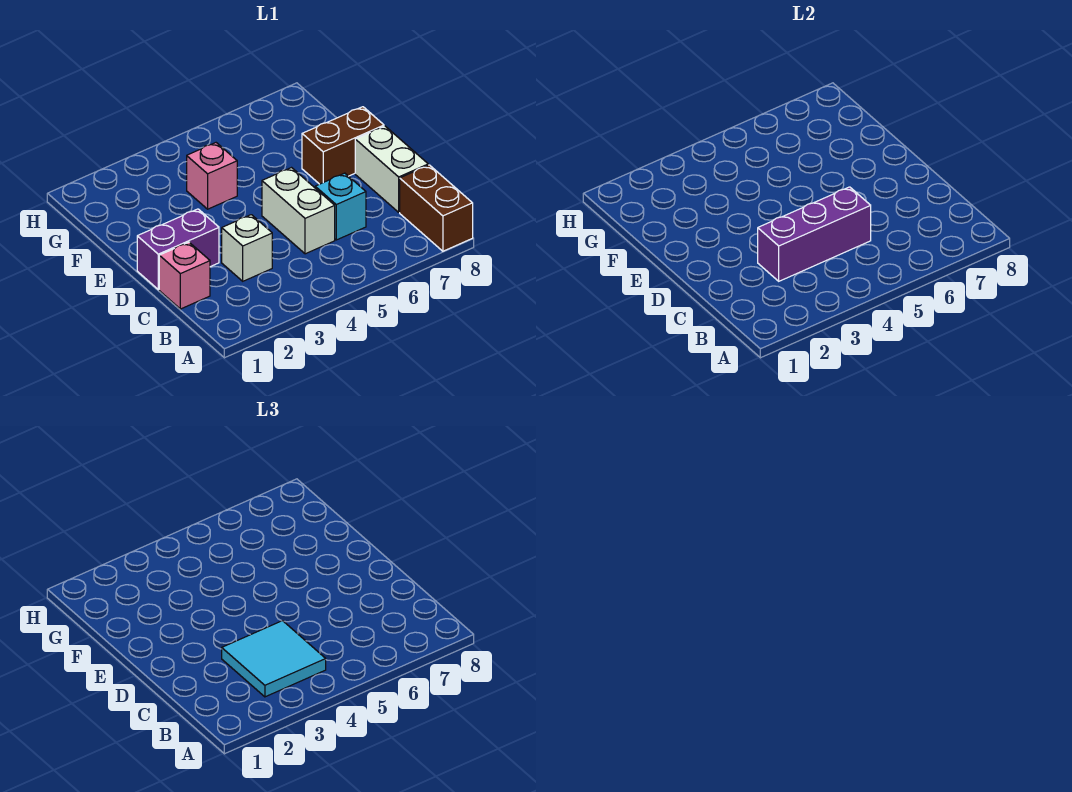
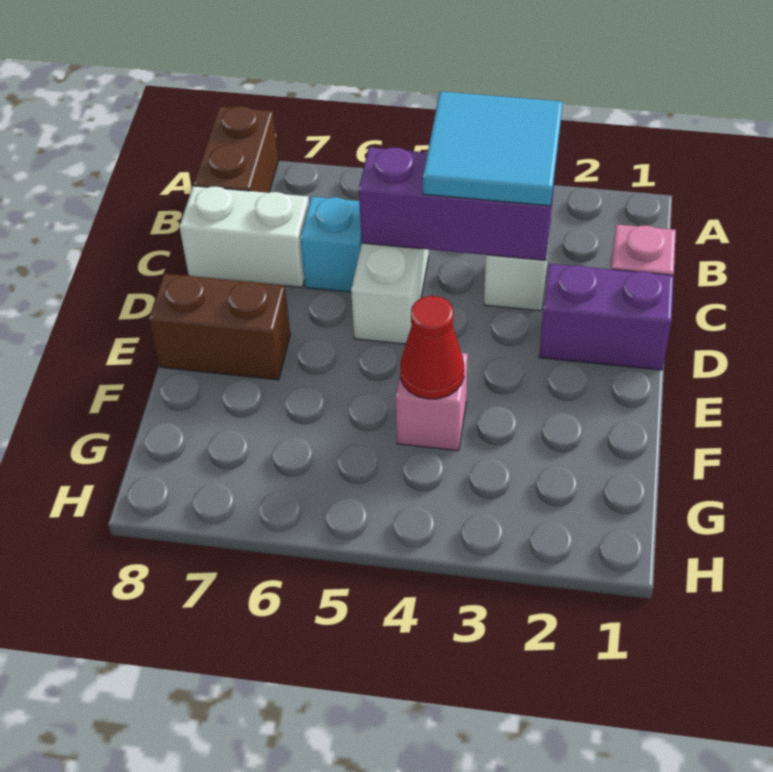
white 1x2 brick [355,126,428,212] -> white 1x2 brick turned to [179,186,309,287]
none -> red 1x1 cone [400,296,464,399]

